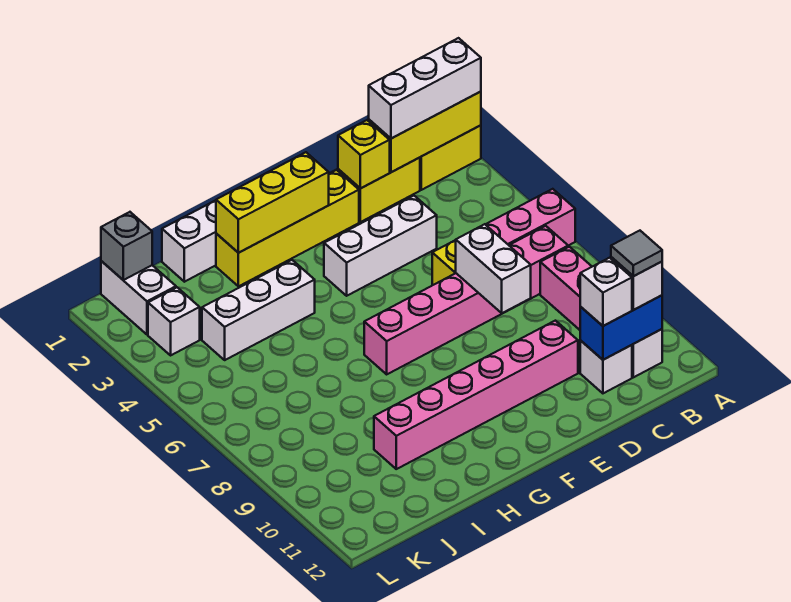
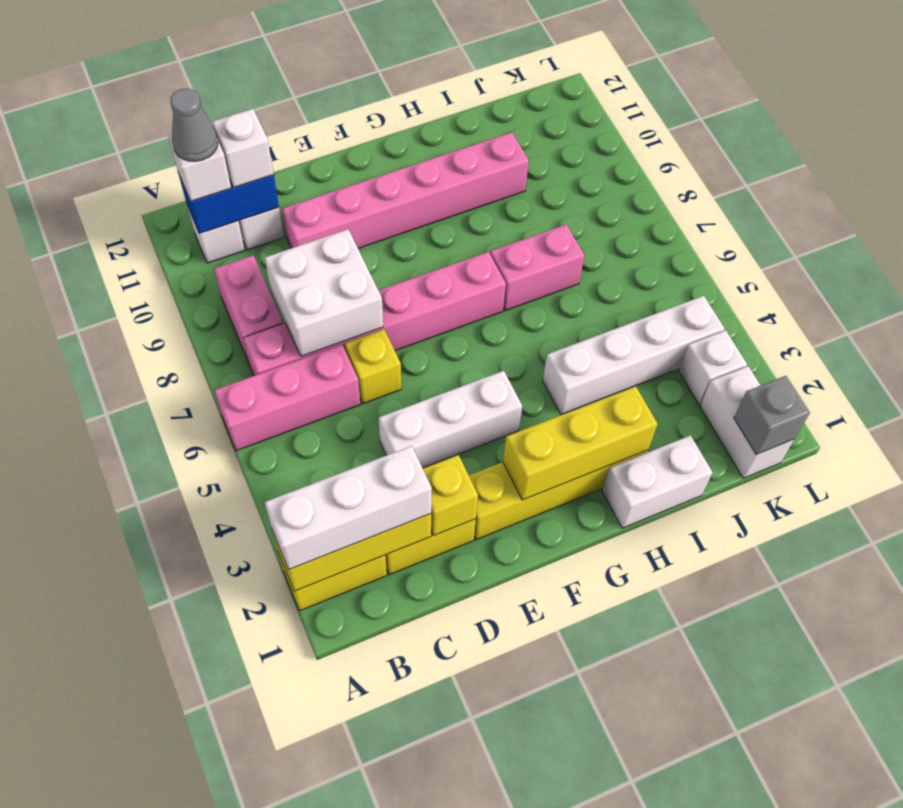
grey 1x1 tile [611,231,662,276] -> grey 1x1 cone [170,88,218,161]
white 1x2 brick [456,224,531,313] -> white 2x2 brick [265,229,383,357]
white 1x3 brick [202,260,315,360] -> white 1x4 brick [543,296,725,414]
none -> pink 1x2 brick [490,225,585,311]

